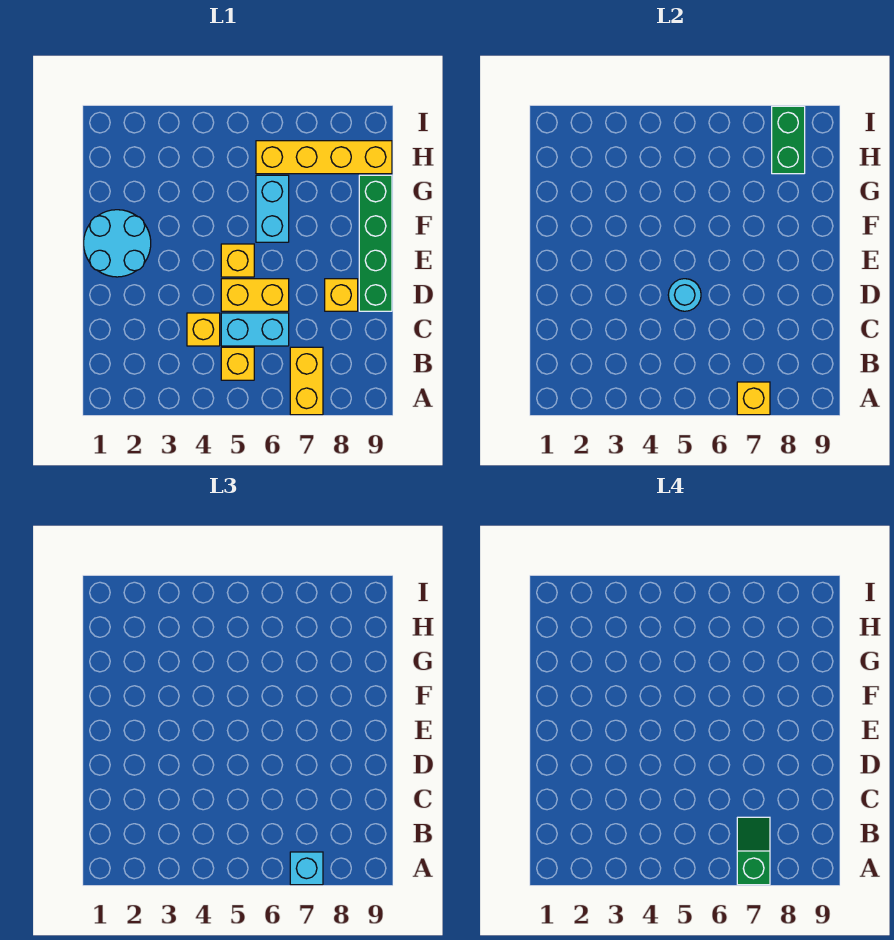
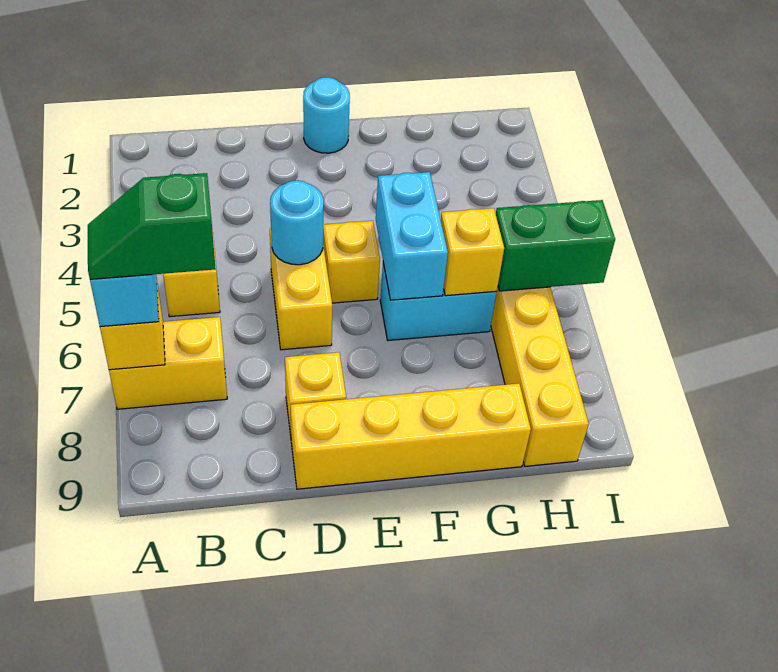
green 1x2 slope [737,817,770,885] -> green 1x2 slope turned to [88,173,216,279]
yellow 1x1 brick [187,313,220,346] -> yellow 1x1 brick moved to [441,208,504,296]
cyan 1x2 brick [221,313,289,346] -> cyan 1x2 brick moved to [376,172,448,300]
green 1x4 brick [359,175,392,311] -> yellow 1x4 brick [290,383,531,489]
cyan 2x2 round brick [84,210,151,277] -> cyan 1x1 round brick [303,77,350,153]
green 1x2 brick [772,106,805,174] -> green 1x2 brick moved to [496,200,615,291]

